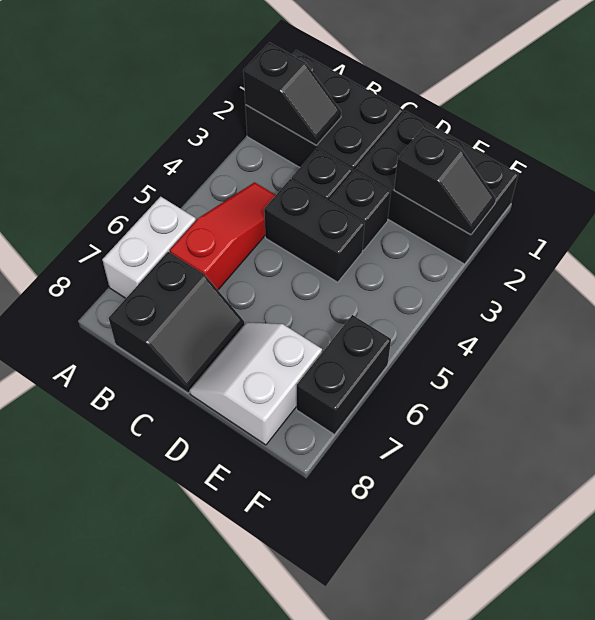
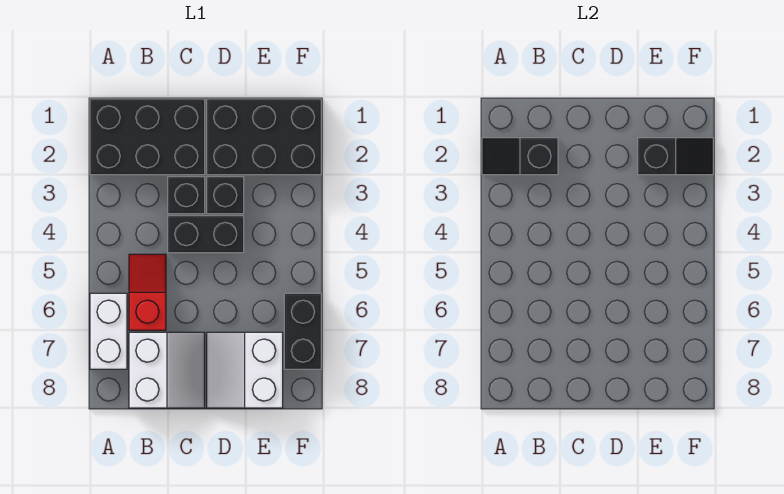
black 1x2 slope [243,43,341,145] -> black 1x2 slope turned to [482,138,558,175]
red 1x3 slope [170,182,276,290] -> red 1x2 slope [129,254,166,330]
black 2x2 slope [109,252,244,393] -> white 2x2 slope [129,332,205,408]

